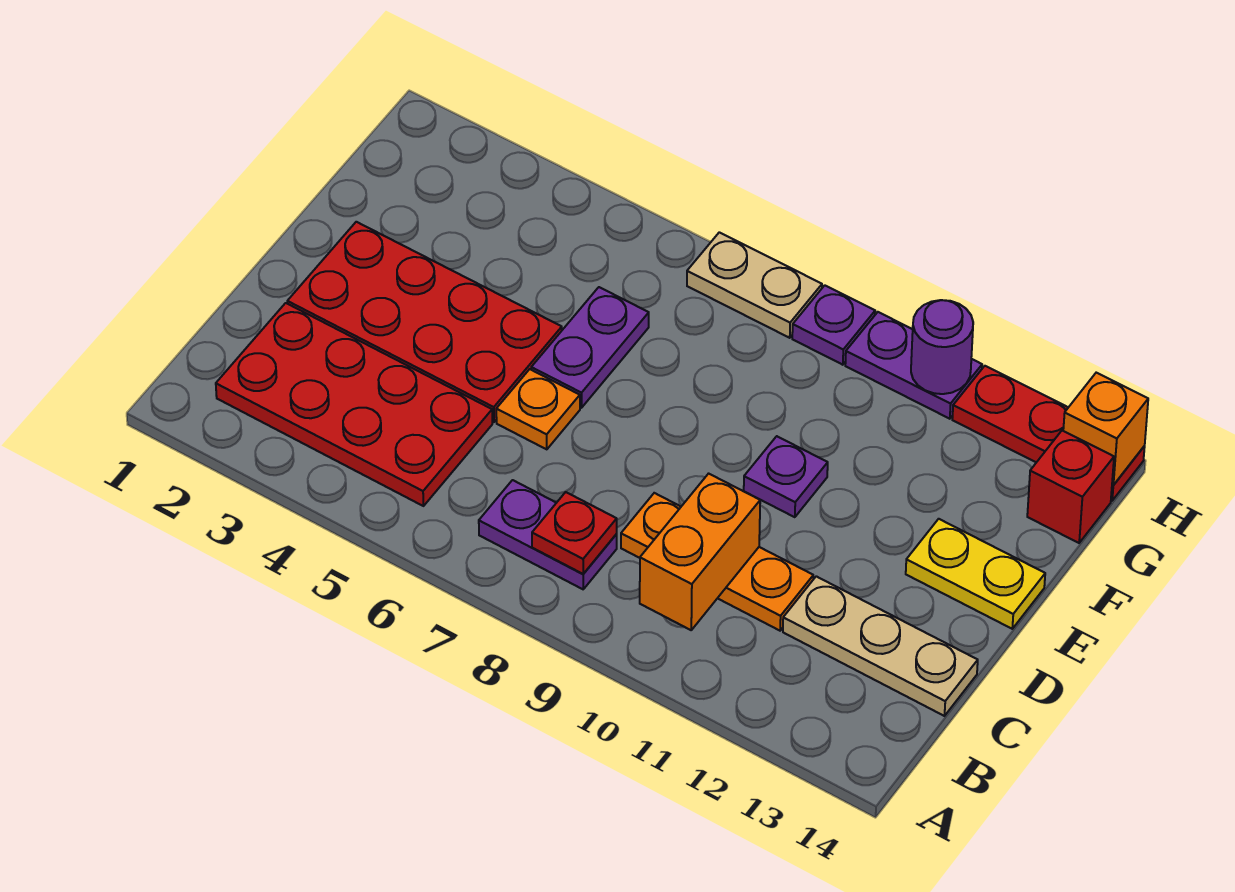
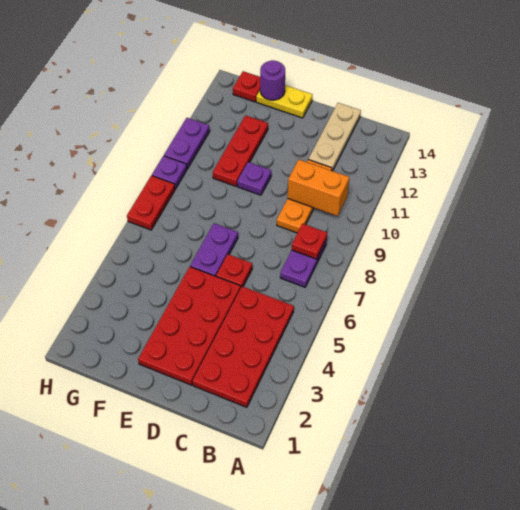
orange 1x1 plate [496,369,580,449] -> red 1x1 plate [216,254,252,286]
purple 1x2 plate [531,287,649,408] -> purple 1x2 plate turned to [190,223,238,276]
yellow 1x2 plate [906,519,1045,629] -> yellow 1x2 plate turned to [256,85,312,118]
red 1x1 brick [1027,431,1114,543] -> red 1x1 plate [233,71,260,102]
tan 1x2 plate [687,232,822,338] -> red 1x2 plate [127,176,175,230]
purple 1x1 round brick [911,300,973,394] -> purple 1x1 round brick moved to [260,60,285,100]
red 1x3 plate [952,366,1145,501] -> red 1x3 plate moved to [213,115,268,186]
orange 1x1 brick [1063,373,1148,485] -> none

